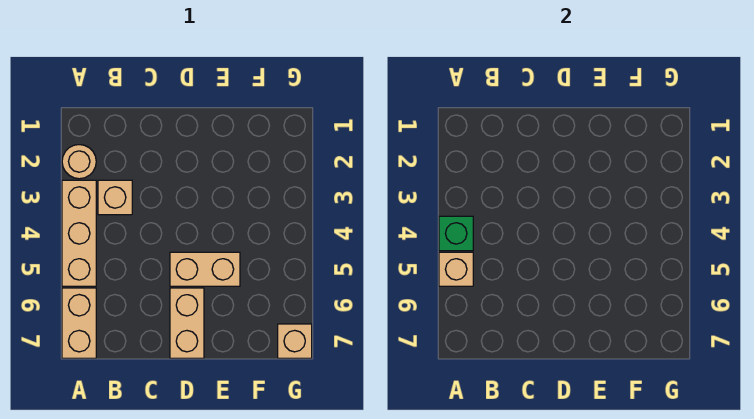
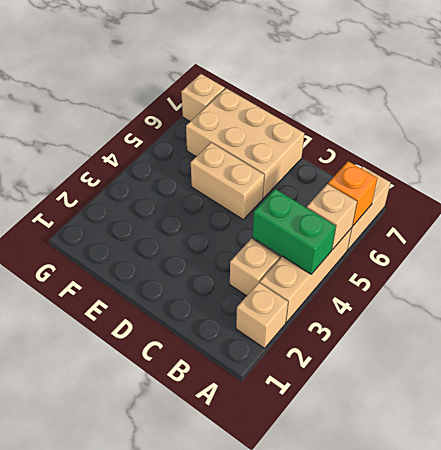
tan 1x1 round brick [62,145,96,179] -> tan 1x1 brick [236,283,288,348]
green 1x1 brick [439,216,473,251] -> green 1x2 brick [253,189,336,274]
none -> orange 1x1 brick [328,161,377,226]
tan 1x2 brick [170,288,204,358] -> tan 2x3 brick [186,88,304,198]

